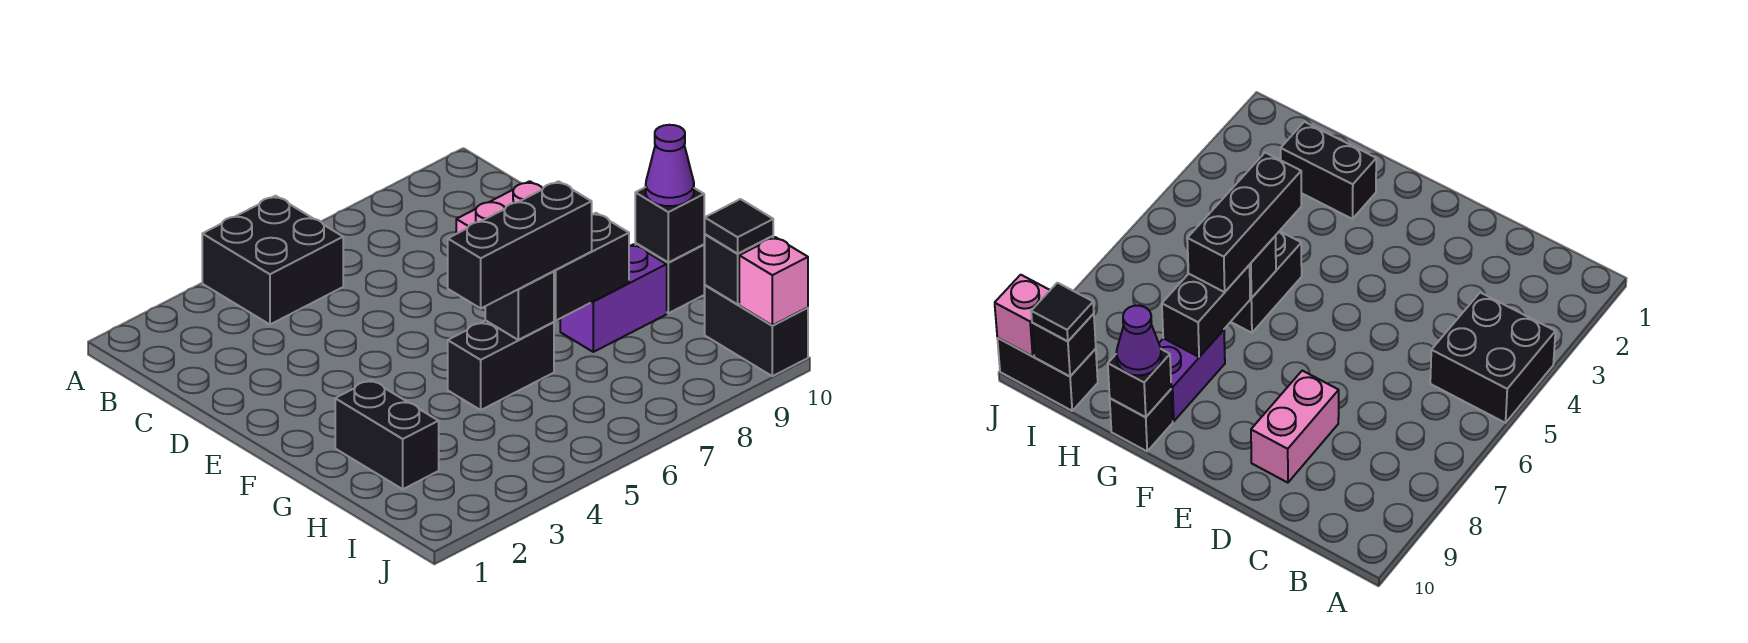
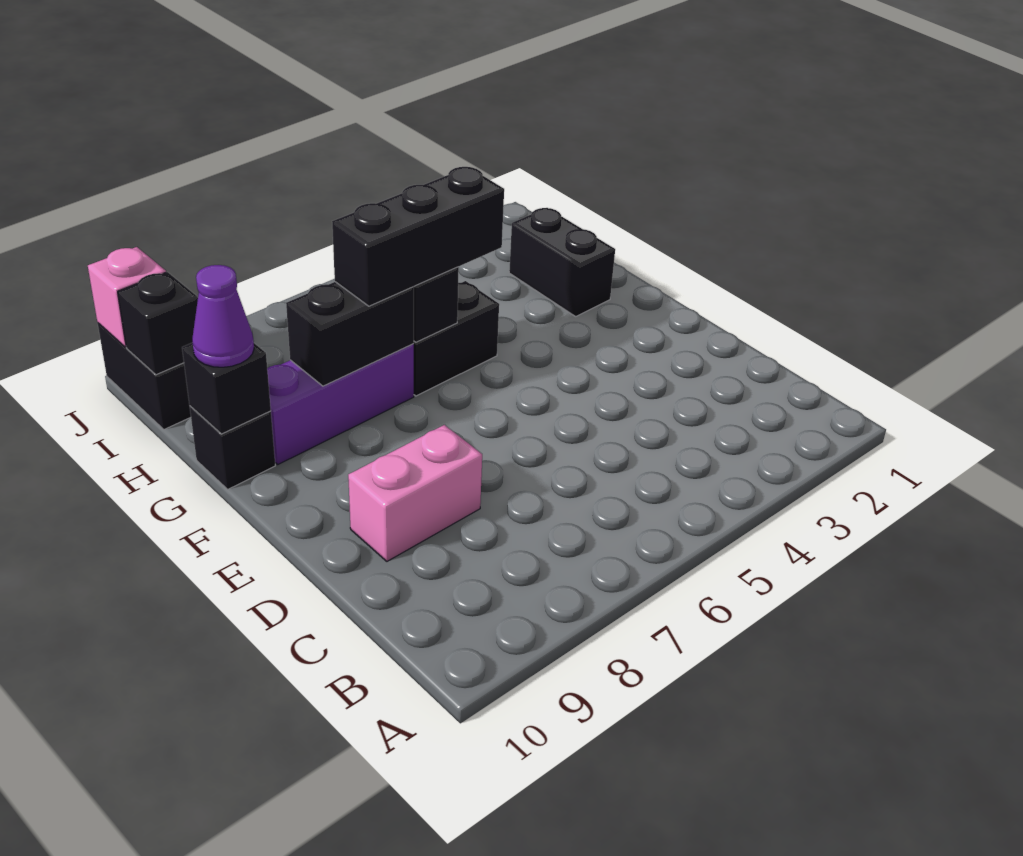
black 2x2 brick [202,196,343,325] -> none
purple 1x2 brick [560,244,667,352] -> purple 1x3 brick [267,344,414,464]
black 1x1 tile [705,199,773,253] -> none

